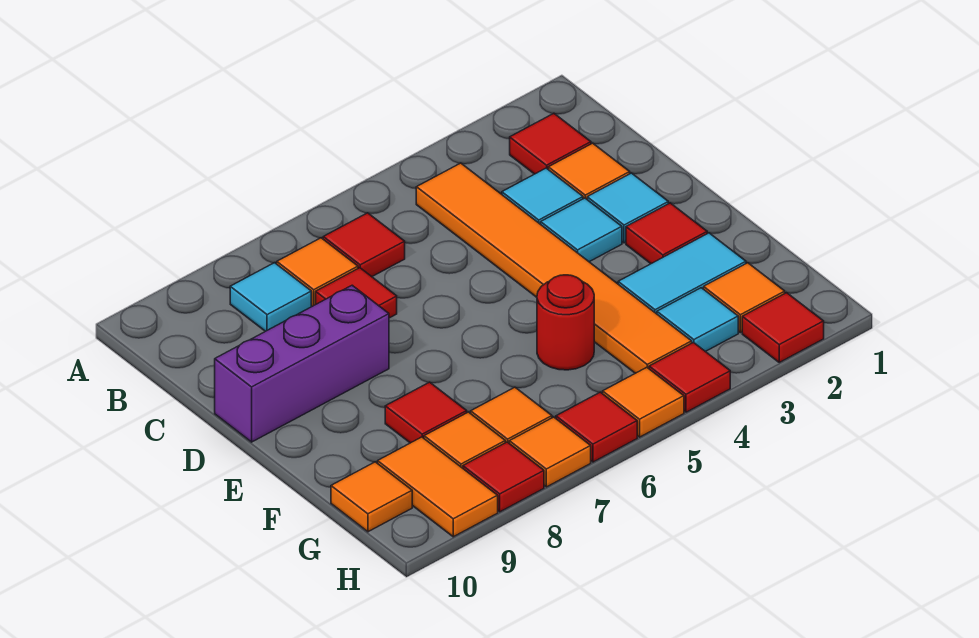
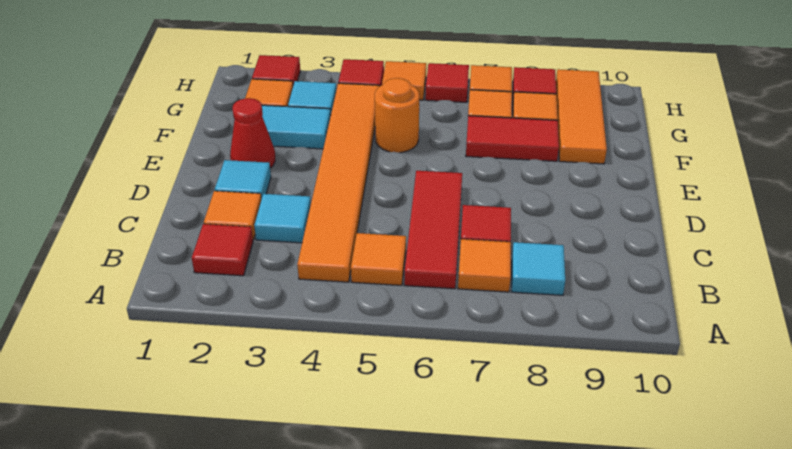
red 1x1 tile [323,213,405,277] -> red 1x3 tile [404,171,462,289]
cyan 1x1 tile [541,198,622,262] -> none
purple 1x3 brick [215,285,389,442] -> none
red 1x1 tile [626,203,707,264] -> red 1x1 cone [230,98,275,168]
red 1x1 round brick [537,275,594,370] -> orange 1x1 round brick [375,78,419,153]
red 1x1 tile [385,382,467,443] -> red 1x2 tile [466,116,559,161]
orange 1x2 tile [378,437,498,537] -> orange 1x3 tile [556,69,607,164]
orange 1x1 tile [331,462,412,532] -> orange 1x1 tile moved to [351,233,406,285]

